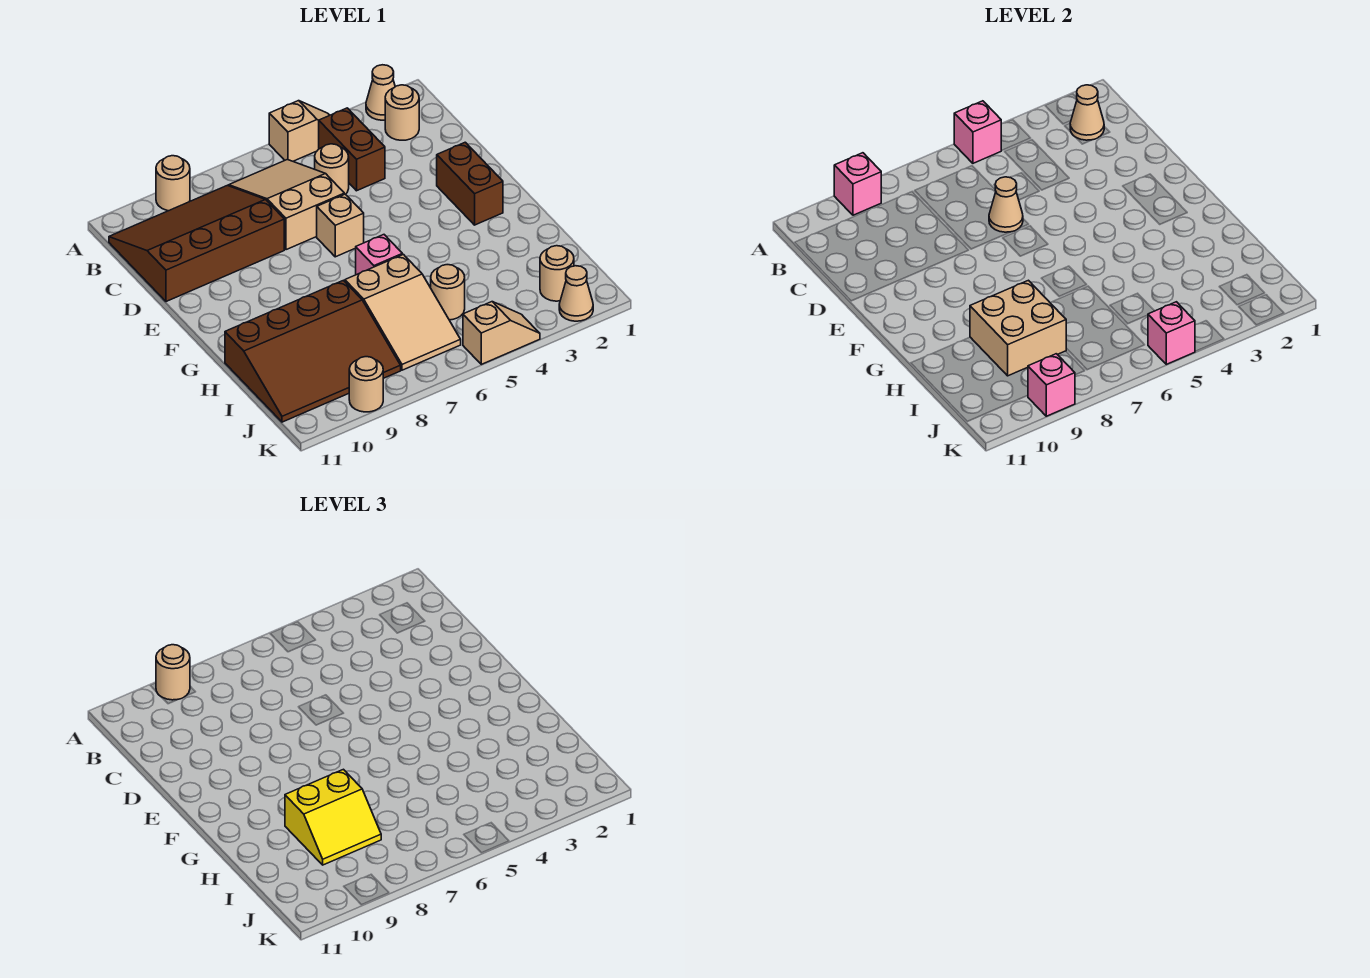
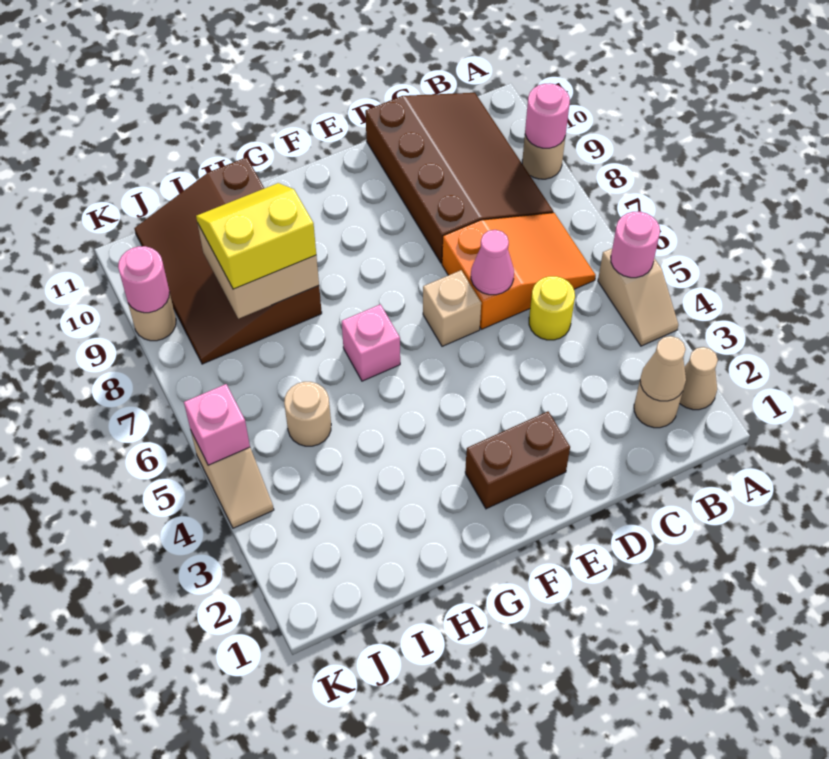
pink 1x1 brick [954,101,1001,163] -> pink 1x1 round brick [611,212,660,278]
pink 1x1 brick [834,153,881,215] -> pink 1x1 round brick [525,83,570,148]
tan 1x1 round brick [156,645,190,700] -> none
brown 1x2 brick [319,108,385,191] -> none
tan 2x3 slope [229,160,344,250] -> orange 2x3 slope [442,213,596,329]
tan 1x1 round brick [315,144,349,194] -> yellow 1x1 round brick [529,276,575,340]
tan 1x1 cone [989,177,1023,232] -> pink 1x1 cone [471,230,514,295]
tan 2x3 slope [345,254,461,370] -> none
yellow 2x2 slope [285,769,381,865] -> yellow 2x2 slope turned to [196,183,316,289]
tan 1x1 round brick [540,246,574,301] -> none
tan 1x1 cone [559,266,593,321] -> none
pink 1x1 brick [1028,354,1075,416] -> pink 1x1 round brick [118,246,169,313]

